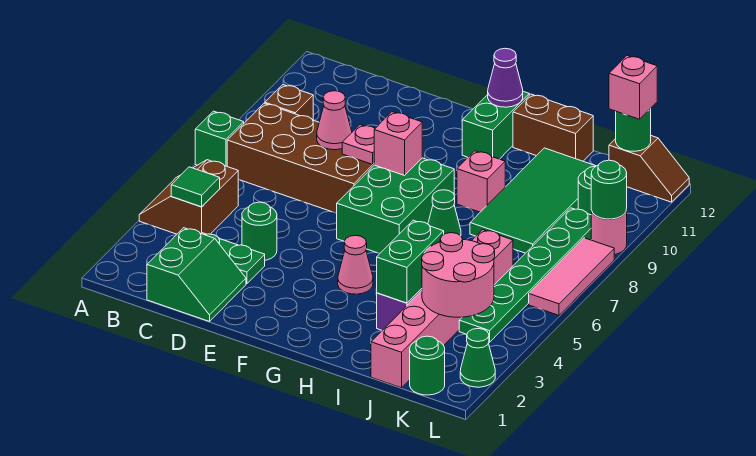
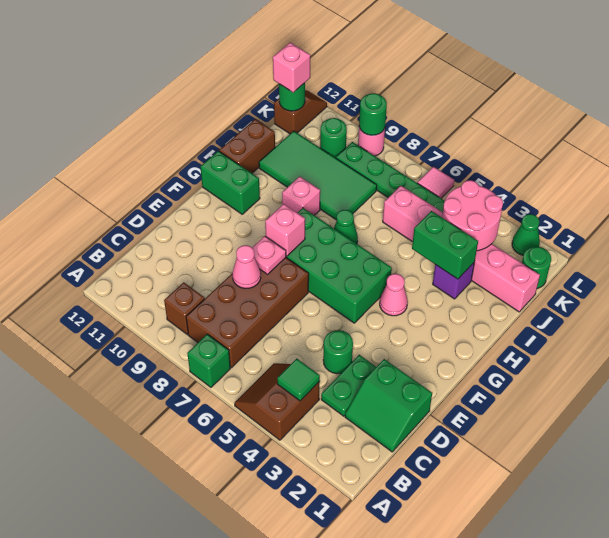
brown 2x2 slope [139,160,238,234] -> brown 2x2 slope turned to [235,363,320,440]
green 2x2 slope [147,228,246,321] -> green 2x2 slope turned to [345,359,432,452]
green 2x3 brick [336,158,454,253] -> green 2x4 brick [286,208,392,323]
purple 1x1 cone [488,48,523,107] -> none
pink 1x3 tile [529,238,614,315] -> pink 1x1 tile [417,167,454,198]

